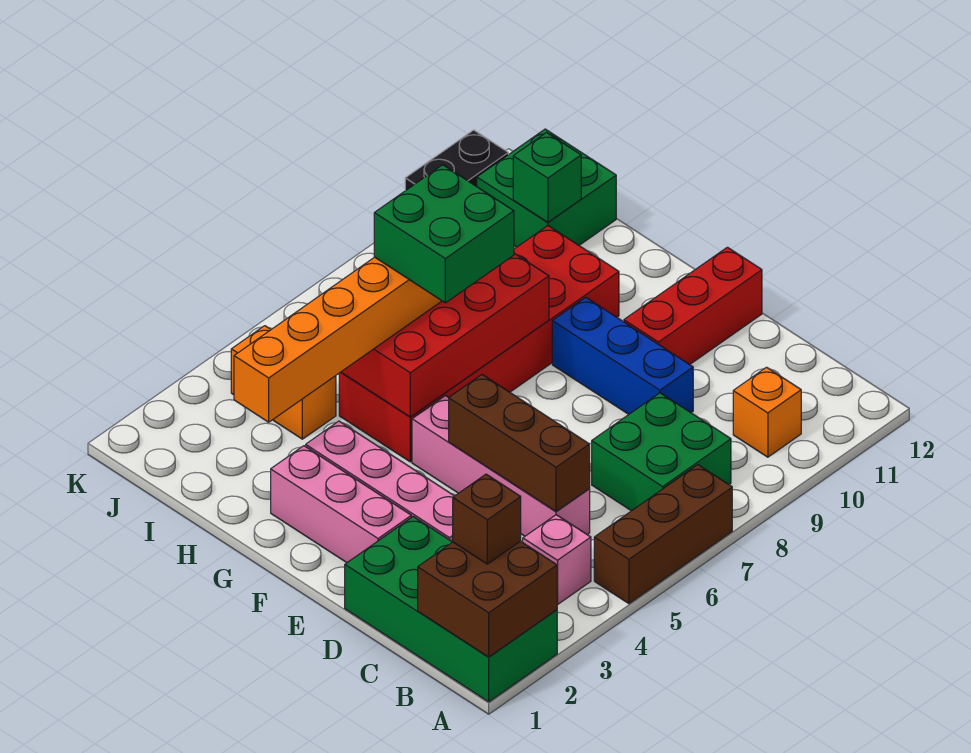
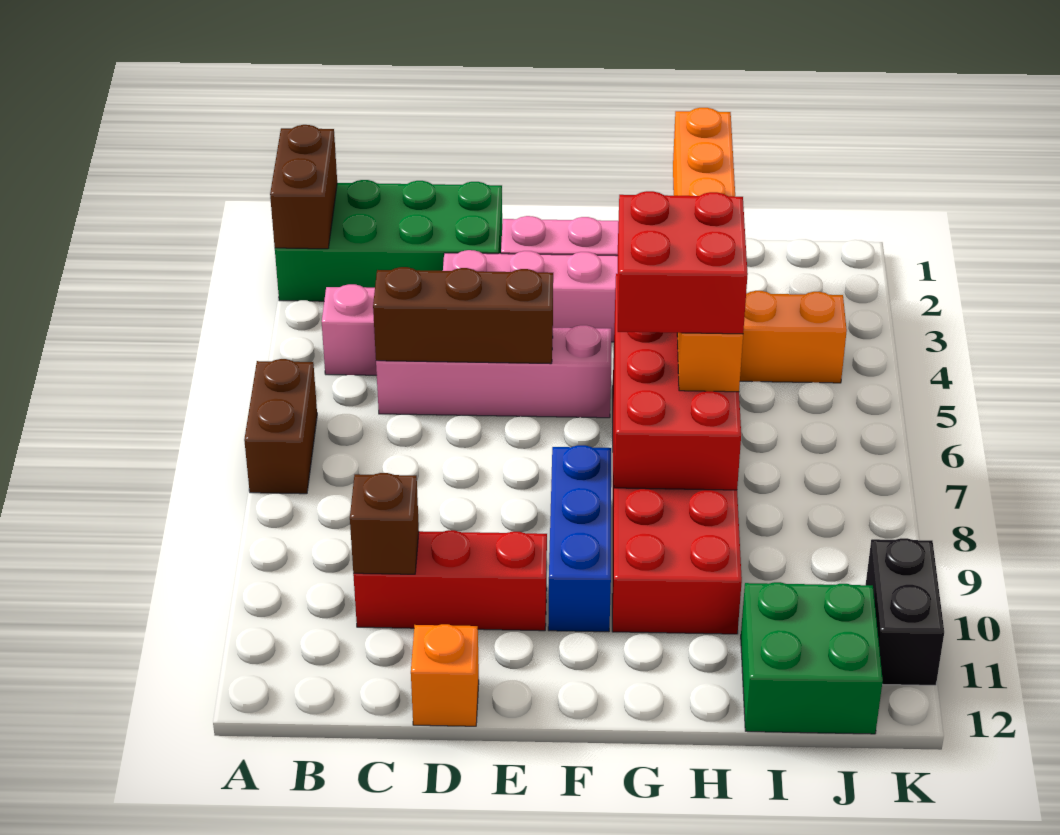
brown 2x2 brick [418,541,558,657] -> brown 1x2 brick [270,125,337,249]
brown 1x3 brick [594,465,732,604] -> brown 1x2 brick [244,359,317,494]
brown 1x1 brick [453,474,521,564] -> brown 1x1 brick moved to [350,473,419,574]
green 2x2 brick [592,393,731,511] -> none
orange 1x1 brick [733,367,801,457] -> orange 1x1 brick moved to [411,624,479,726]
blue 1x3 brick [552,297,693,414] -> blue 1x3 brick turned to [548,445,611,632]
red 1x3 brick [624,247,762,365] -> red 1x3 brick turned to [353,530,547,631]
green 2x2 brick [374,165,514,303] -> red 2x2 brick [618,191,748,334]
green 1x1 brick [513,133,581,222] -> none

